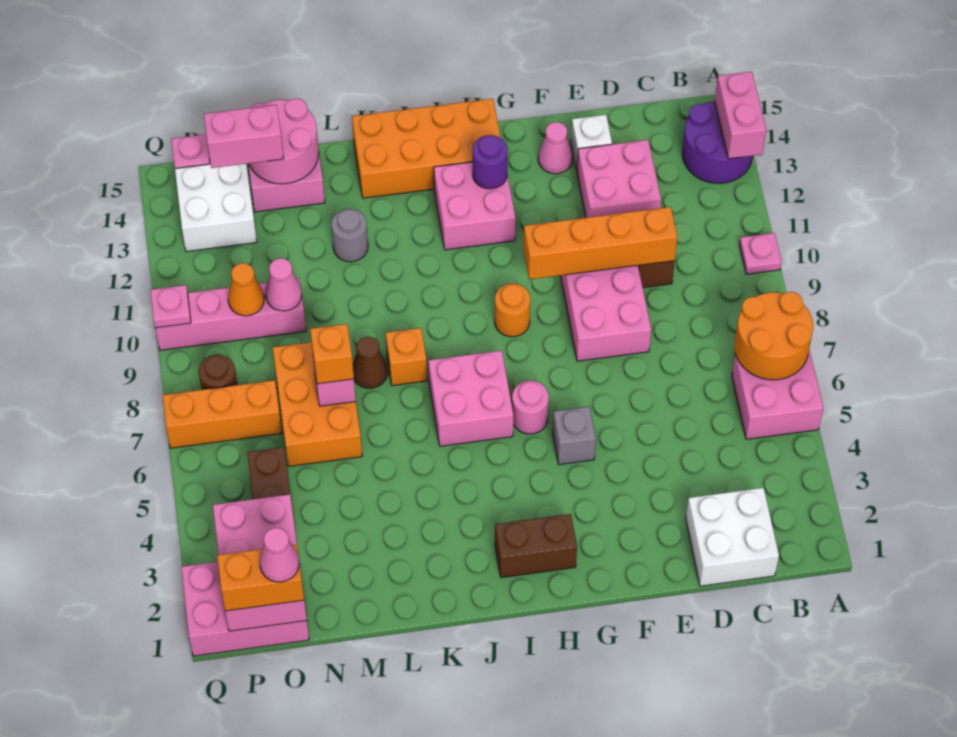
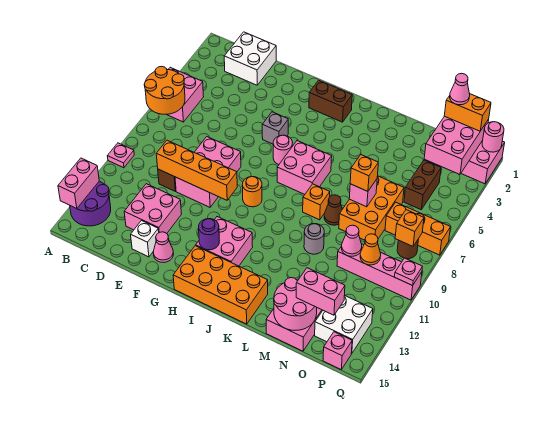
grey 1x1 round brick [331,209,368,262] -> grey 1x1 round brick moved to [304,224,324,254]
none -> orange 1x1 brick [395,210,424,246]
none -> pink 1x1 round brick [482,122,504,152]

